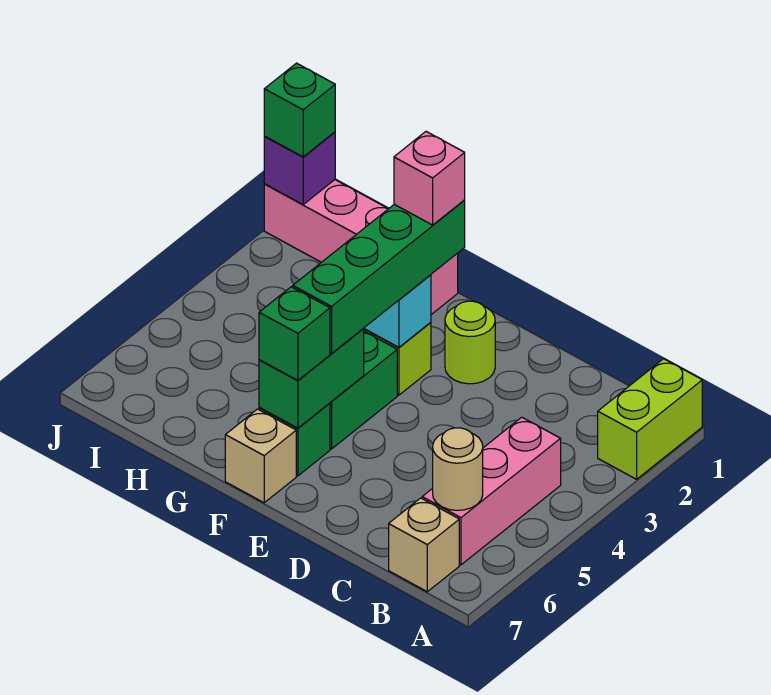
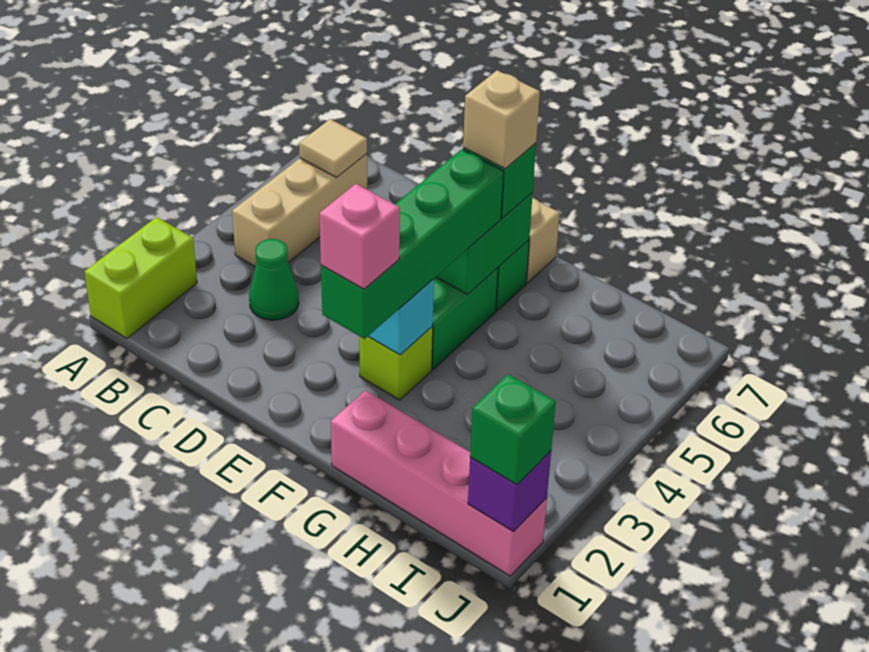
pink 1x3 brick [422,417,561,565] -> tan 1x3 brick [232,154,367,266]
tan 1x1 round brick [433,428,483,510] -> tan 1x1 tile [299,119,367,178]
tan 1x1 brick [389,498,459,592] -> tan 1x1 brick moved to [463,70,540,169]
none -> green 1x1 cone [249,239,299,320]
lime 1x1 round brick [445,301,495,384] -> none

